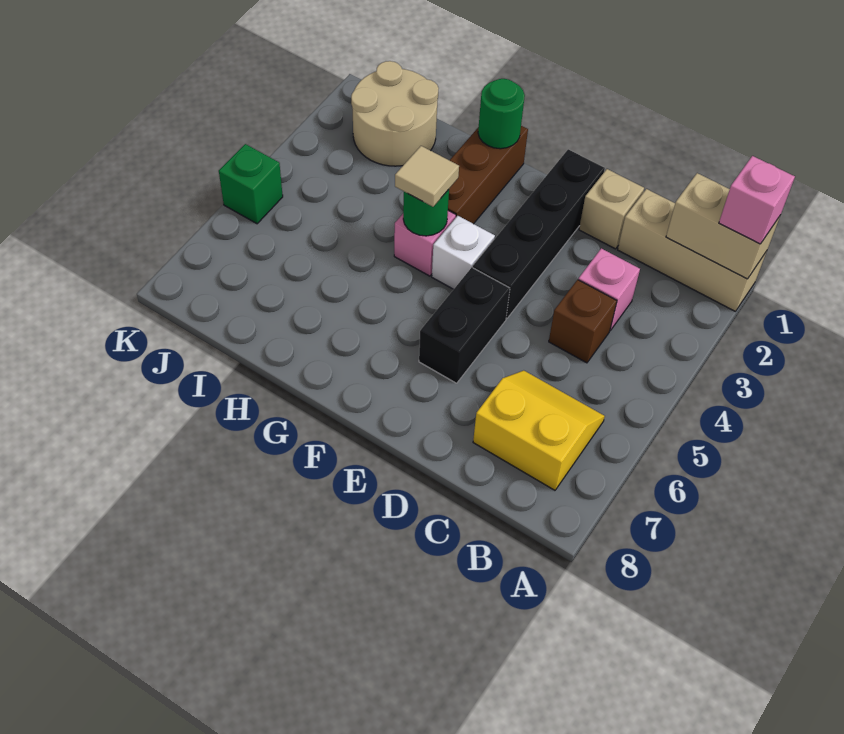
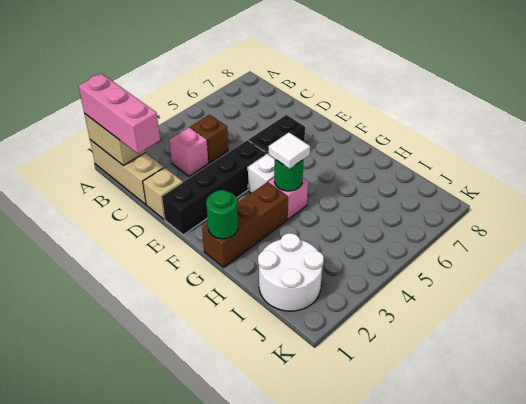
pink 1x1 brick [719,156,795,244] -> pink 1x3 brick [79,73,160,154]
yellow 2x2 slope [473,370,605,490] -> none
tan 1x1 tile [395,146,459,207] -> white 1x1 tile [269,133,310,169]
tan 2x2 round brick [351,61,439,166] -> white 2x2 round brick [258,233,324,311]
green 1x1 brick [219,144,283,224] -> none

